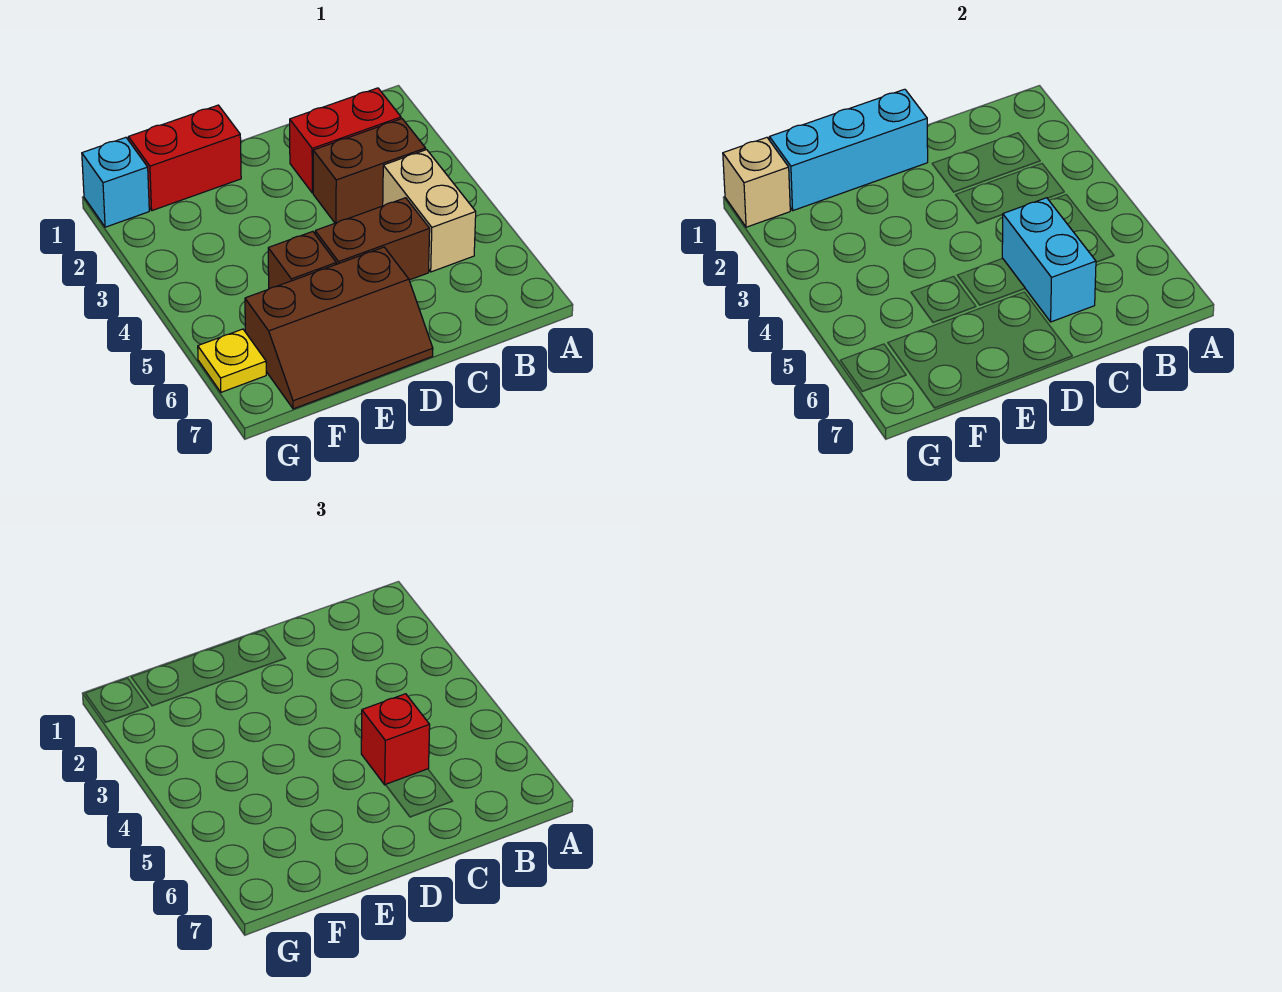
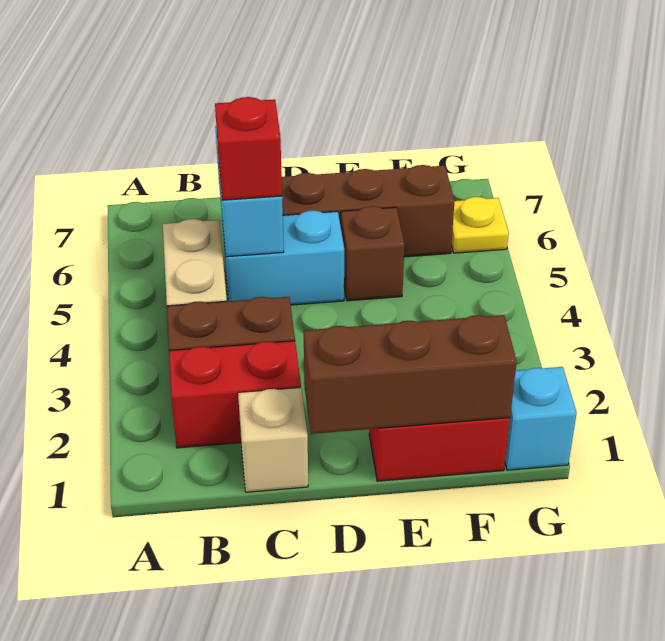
brown 1x2 brick [315,198,430,280] -> cyan 1x2 brick [223,210,344,305]
cyan 1x3 brick [769,89,928,211] -> brown 1x3 brick [304,315,517,434]
tan 1x1 brick [723,137,790,227] -> tan 1x1 brick moved to [238,388,308,492]

